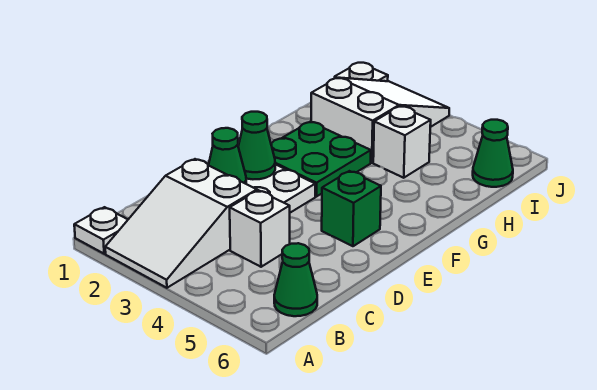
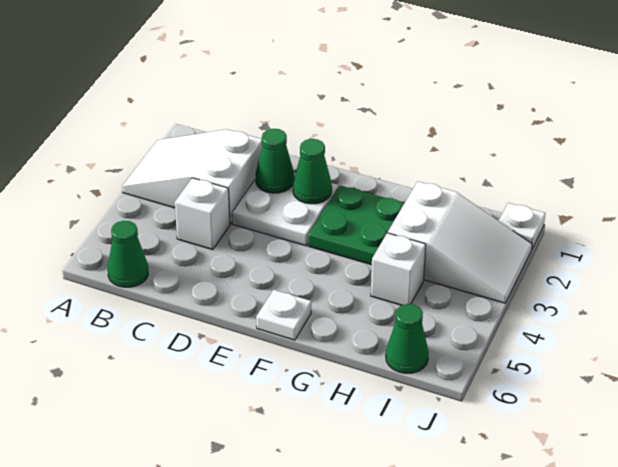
white 1x1 plate [74,207,128,254] -> white 1x1 plate moved to [256,290,311,340]
green 1x1 brick [322,171,381,246] -> none

